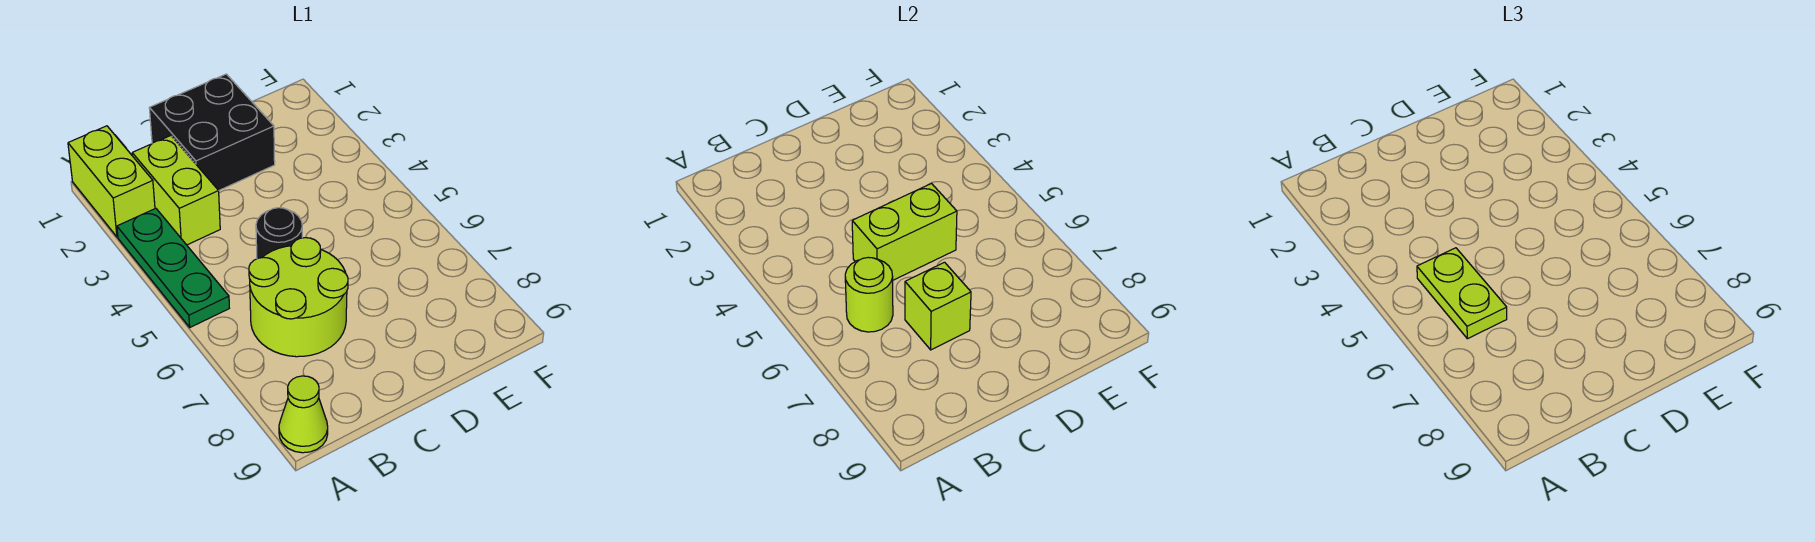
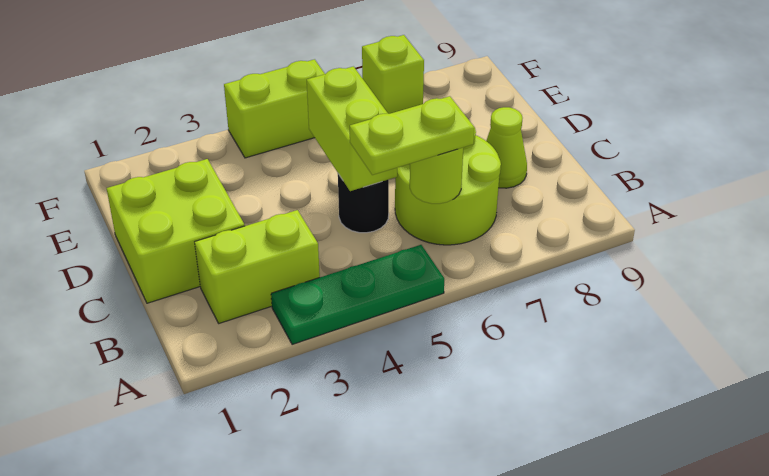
lime 1x2 brick [68,126,155,237] -> lime 1x2 brick moved to [224,59,325,158]
lime 1x1 cone [279,376,328,453] -> lime 1x1 cone moved to [486,107,527,188]
black 2x2 brick [149,74,275,190] -> lime 2x2 brick [107,159,245,303]
lime 1x1 brick [905,262,971,350] -> lime 1x1 brick moved to [362,35,424,114]

